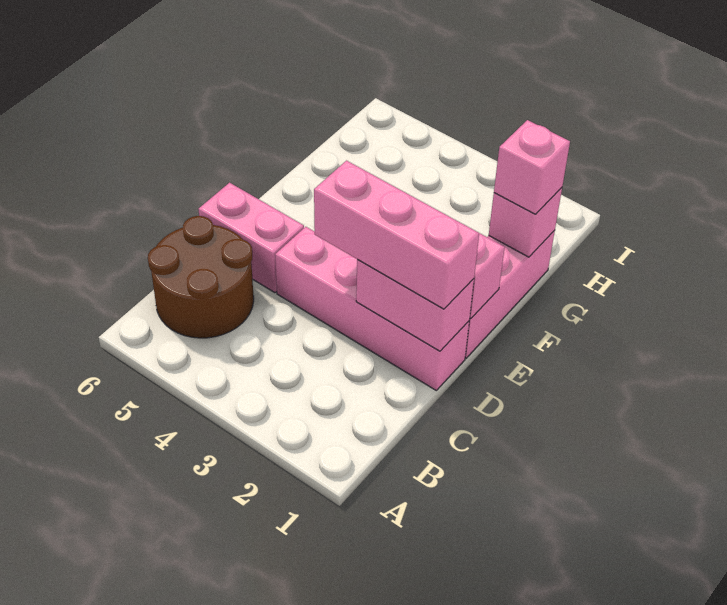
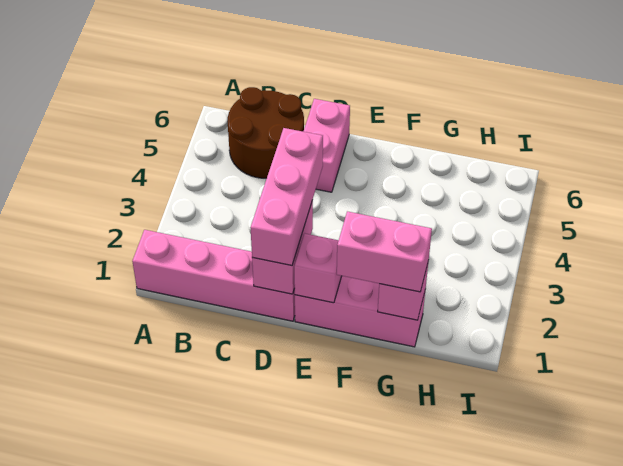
pink 1x4 brick [275,227,469,390] -> pink 1x4 brick turned to [132,230,295,321]
pink 1x1 brick [494,120,570,214] -> pink 1x2 brick [337,211,432,292]

